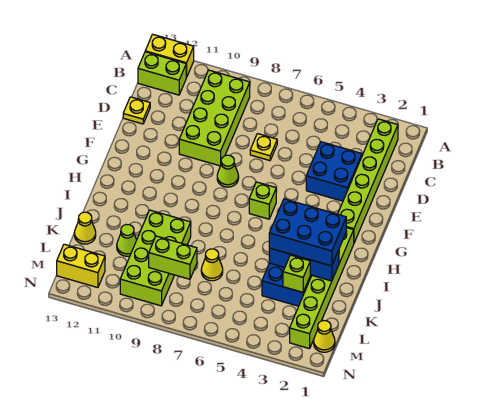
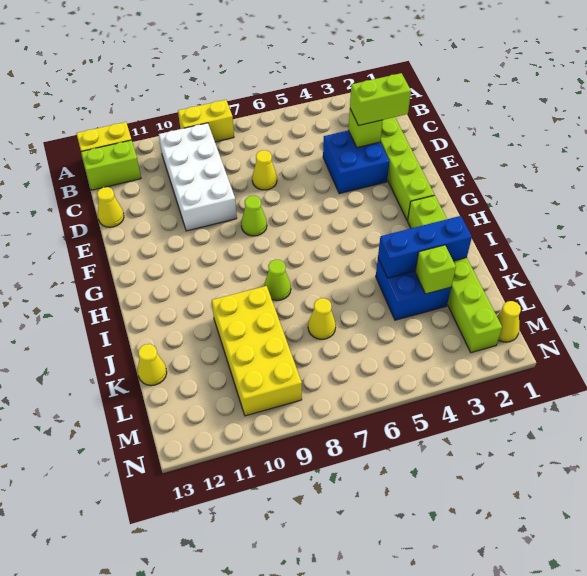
lime 2x4 brick [179,70,250,166] -> white 2x4 brick [159,123,237,231]
yellow 1x1 plate [250,134,277,161] -> yellow 1x1 cone [252,150,277,190]
yellow 1x1 plate [123,97,150,124] -> yellow 1x1 cone [97,187,124,227]
lime 1x1 brick [249,182,276,219] -> lime 1x1 brick moved to [348,109,383,148]
blue 2x3 brick [269,199,346,266] -> none
lime 2x4 brick [120,210,191,306] -> yellow 2x4 brick [212,286,302,416]
lime 1x1 cone [117,224,137,256] -> lime 1x1 cone moved to [264,260,291,301]
lime 1x2 brick [149,236,197,279] -> lime 1x2 brick moved to [350,73,411,126]
yellow 1x2 brick [57,244,105,288] -> yellow 1x2 brick moved to [178,100,234,142]

